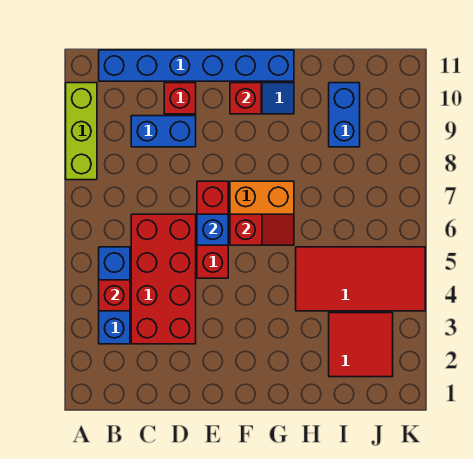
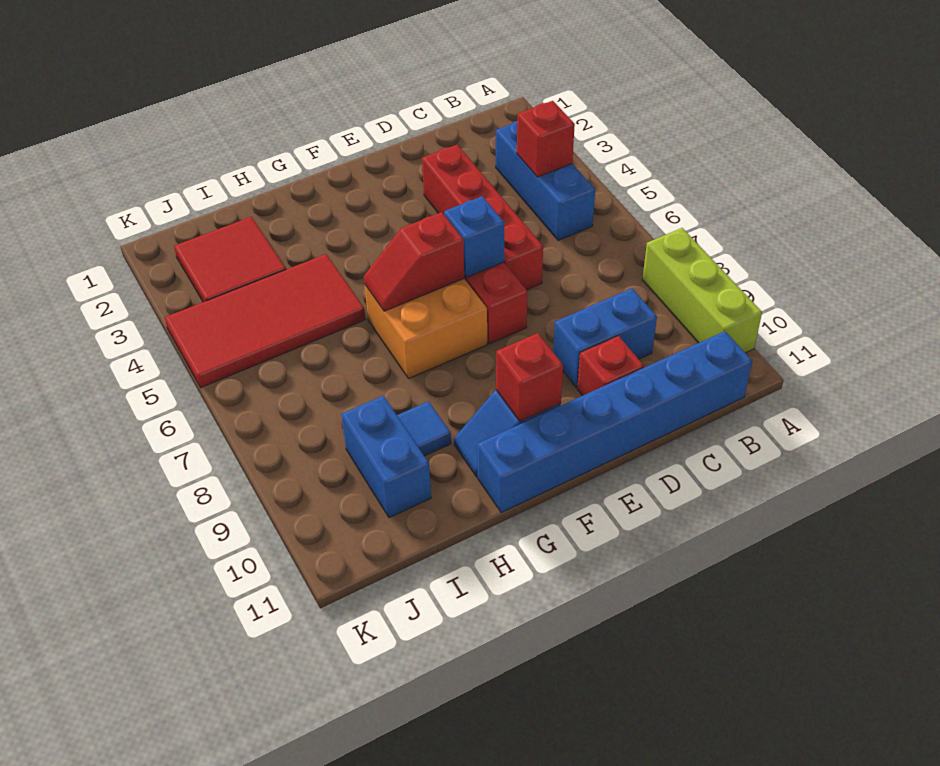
red 2x4 brick [131,214,196,344] -> red 1x4 brick [422,145,543,290]
none -> blue 1x1 tile [397,401,451,456]

